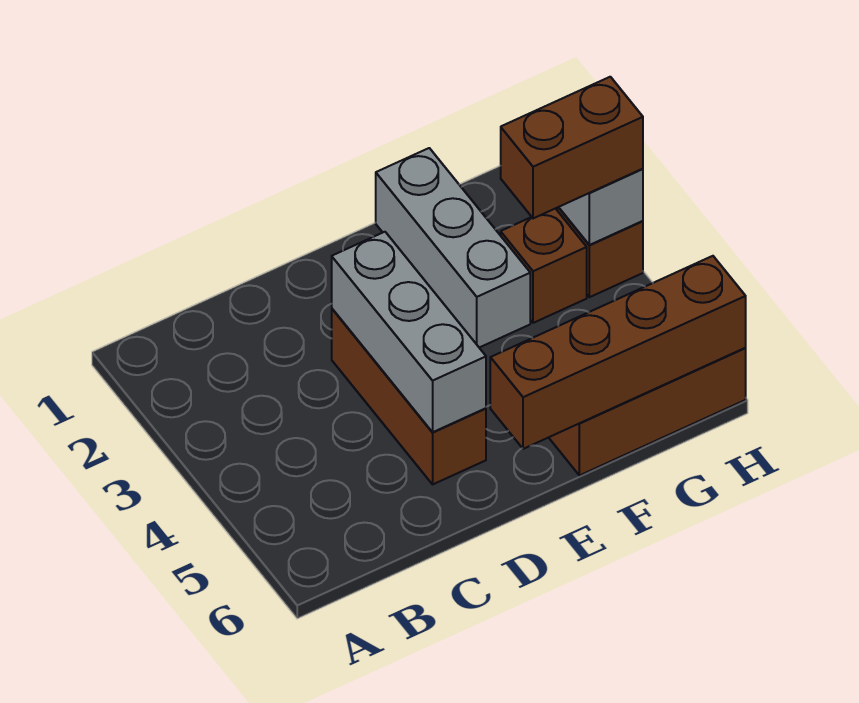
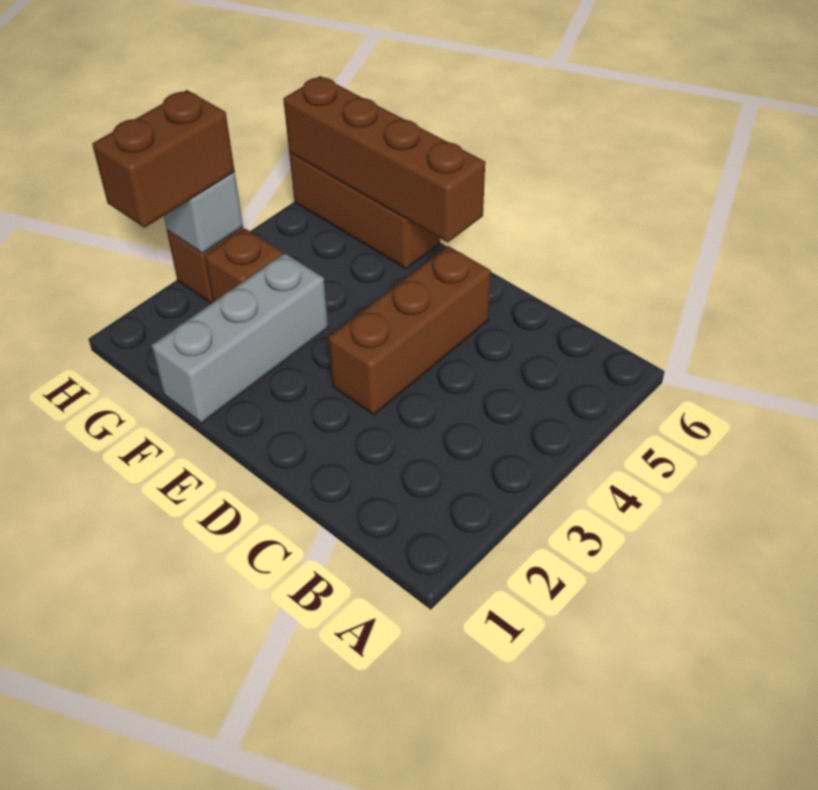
grey 1x3 brick [332,232,486,432] -> none
brown 1x2 brick [501,77,643,218] -> brown 1x2 brick turned to [92,90,235,228]

